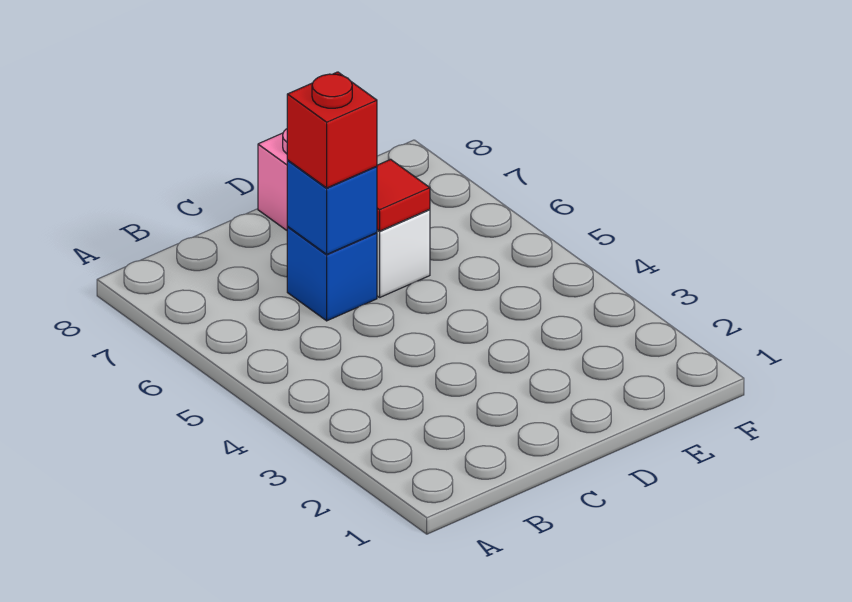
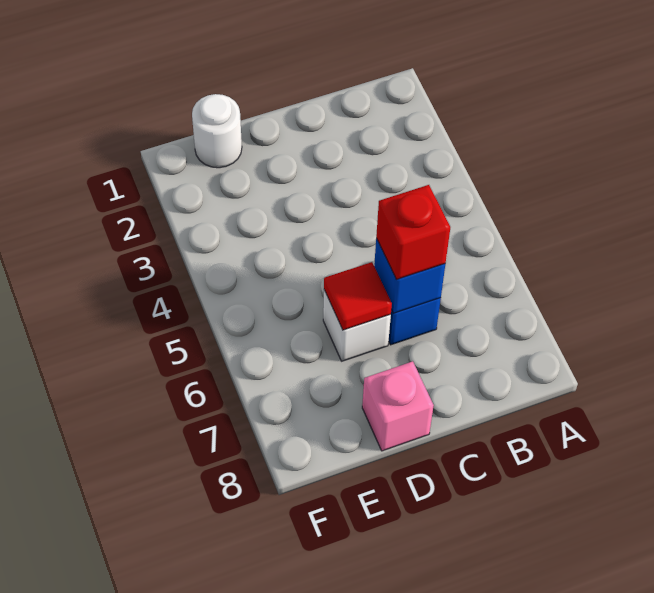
none -> white 1x1 round brick [192,94,242,168]

